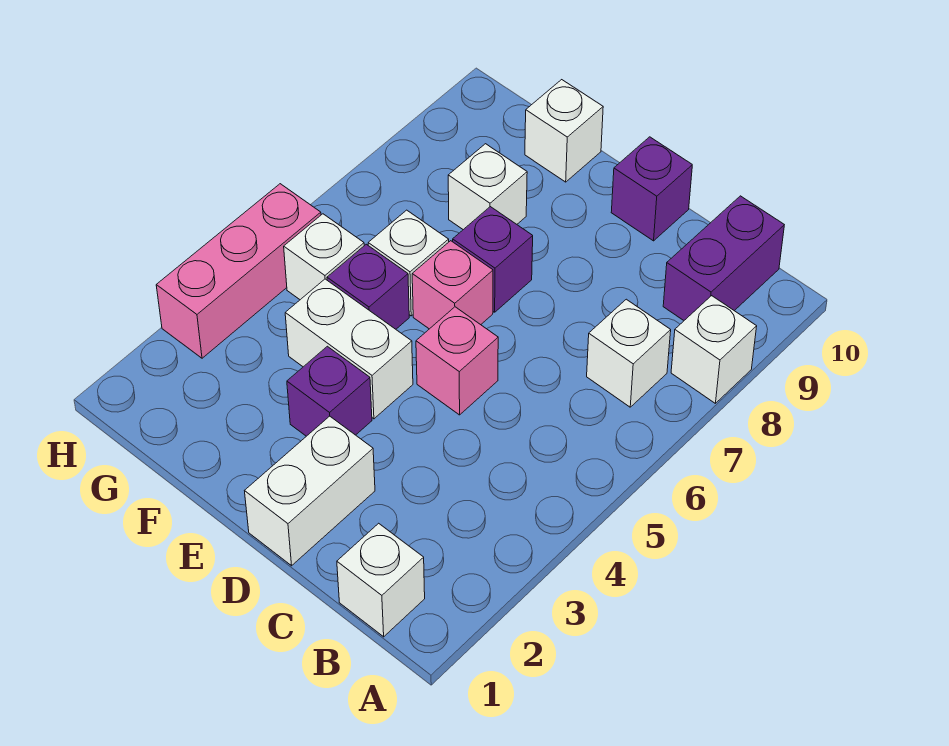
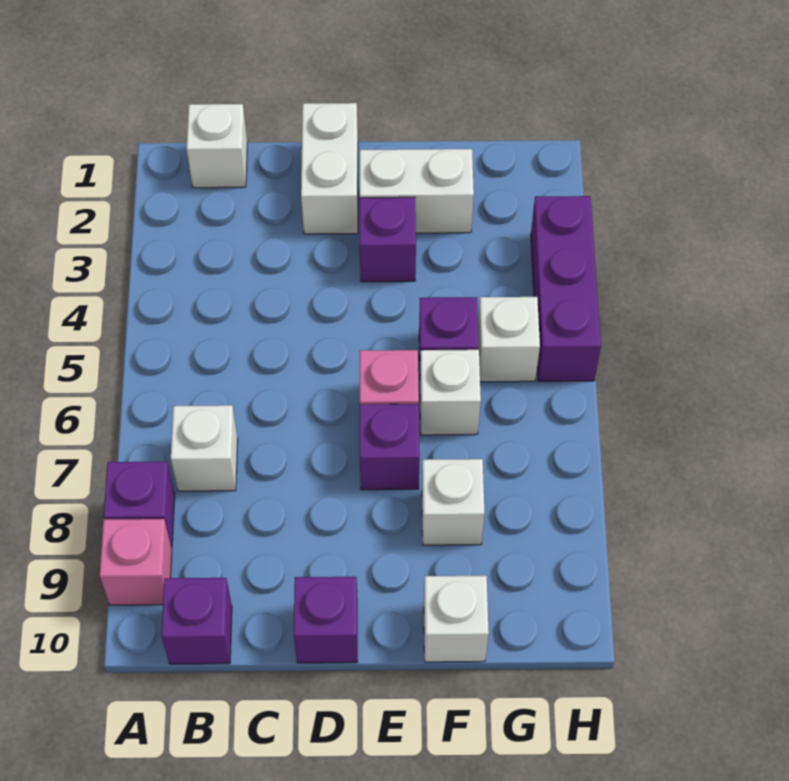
white 1x1 brick [671,296,757,403] -> purple 1x1 brick [104,462,175,547]
purple 1x2 brick [663,196,784,320] -> purple 1x1 brick [162,578,232,664]
pink 1x1 brick [416,307,498,415] -> pink 1x1 brick moved to [100,519,172,605]
white 1x2 brick [285,279,413,419] -> white 1x2 brick moved to [360,149,474,233]
pink 1x3 brick [156,184,321,358] -> purple 1x3 brick [531,196,601,381]

